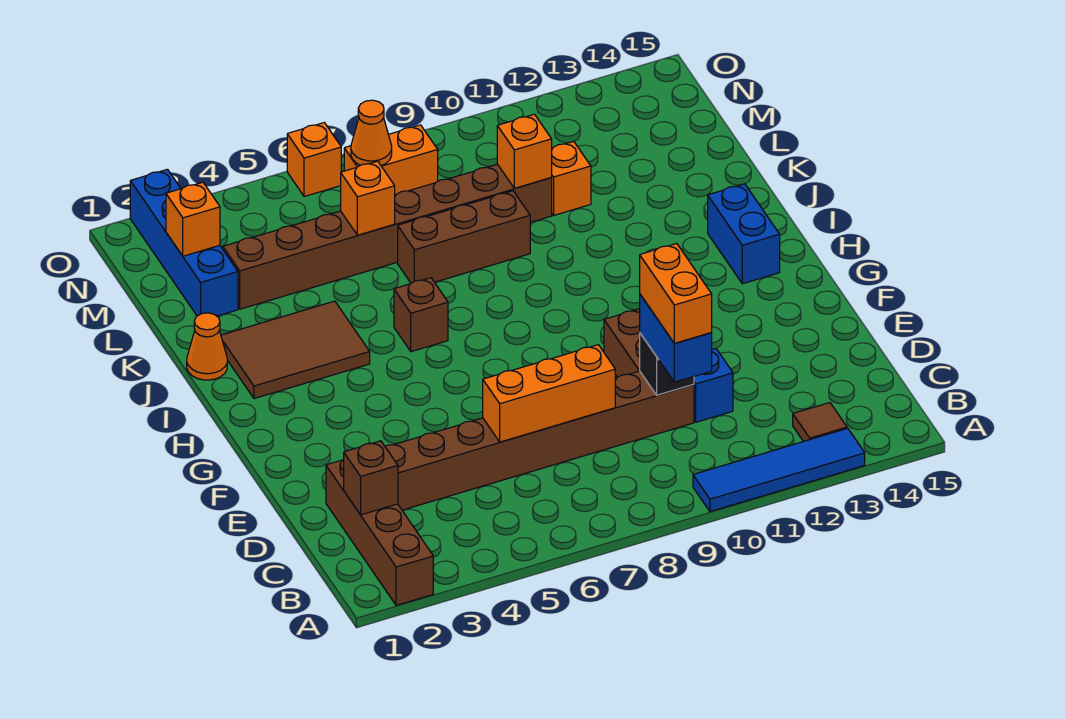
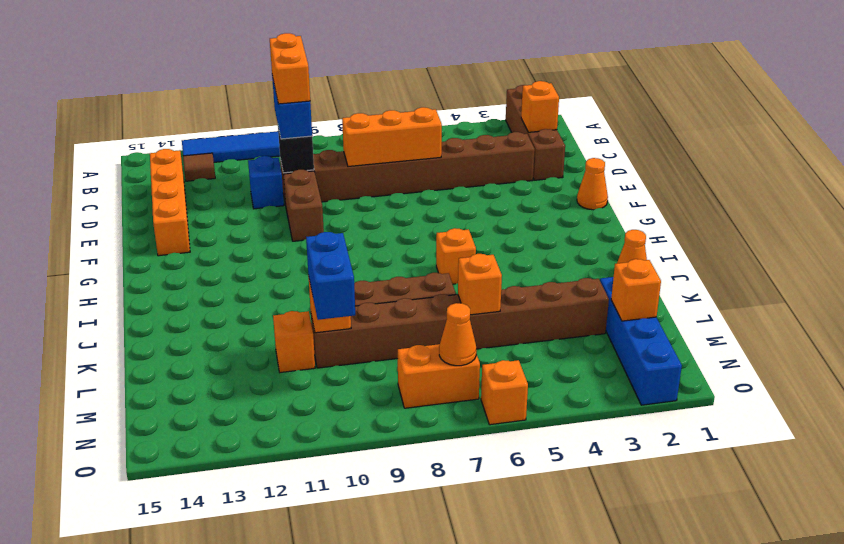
brown 1x1 brick [344,441,398,515] -> orange 1x1 brick [521,81,559,132]
none -> orange 1x4 brick [150,149,190,256]
none -> orange 1x1 cone [577,158,608,210]
blue 1x2 brick [708,184,780,284] -> blue 1x2 brick moved to [306,232,355,320]
brown 2x3 tile [221,301,370,399] -> none
brown 1x1 brick [394,278,448,352] -> orange 1x1 brick [436,228,476,284]

